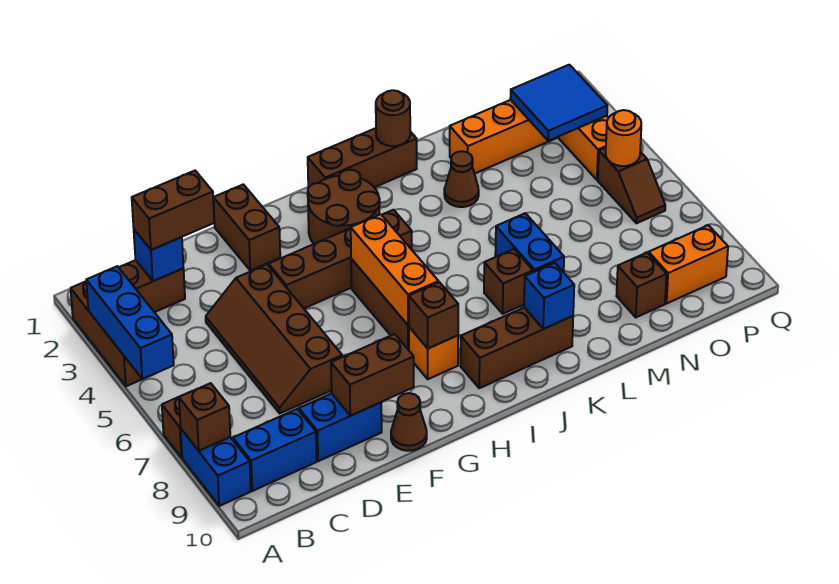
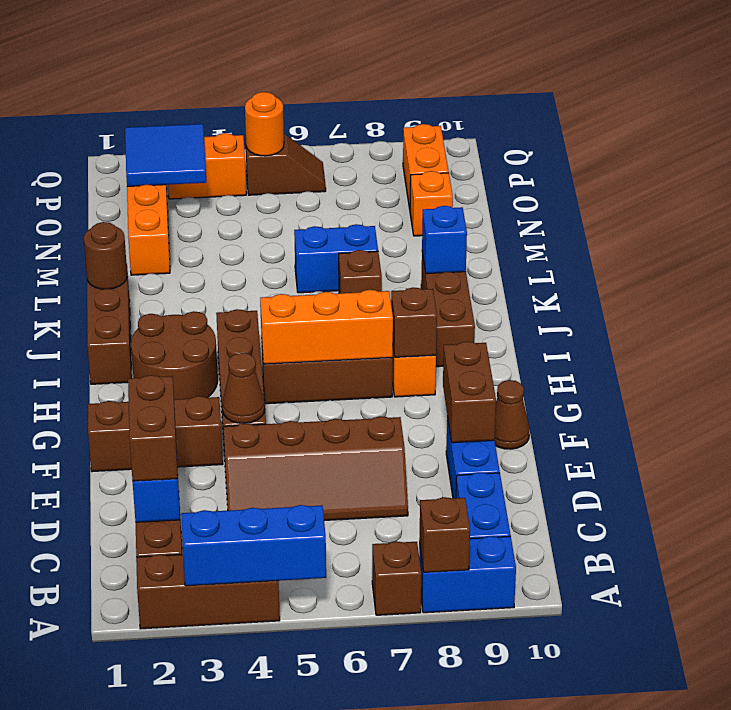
brown 1x2 brick [213,184,280,271] -> brown 1x3 brick [88,396,223,472]
brown 1x1 cone [444,151,479,207] -> brown 1x1 cone moved to [222,353,265,423]
brown 1x1 brick [616,253,667,317] -> orange 1x1 brick [410,171,453,236]

